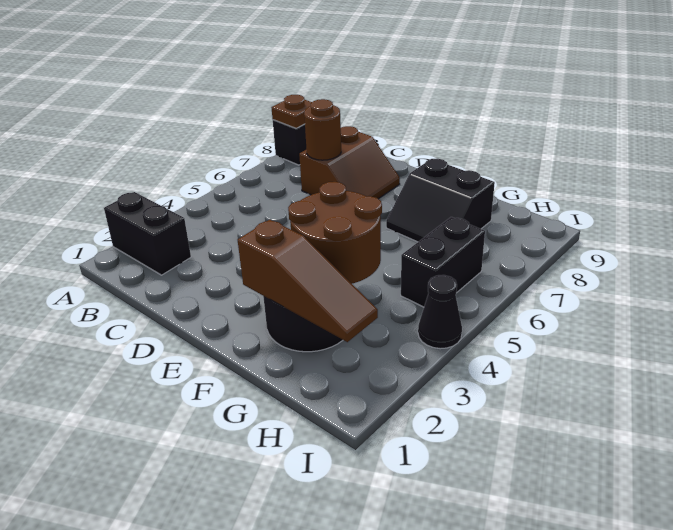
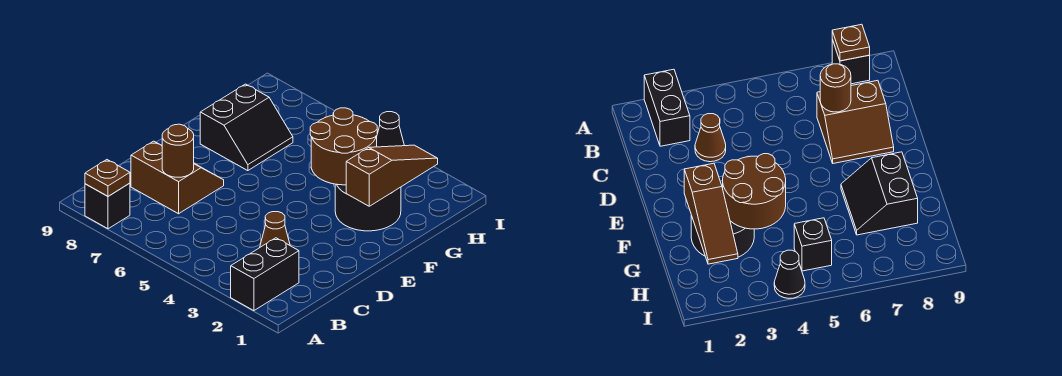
none -> brown 1x1 cone [260,212,290,247]
black 1x2 brick [401,217,485,307] -> black 1x1 brick [794,218,832,271]

